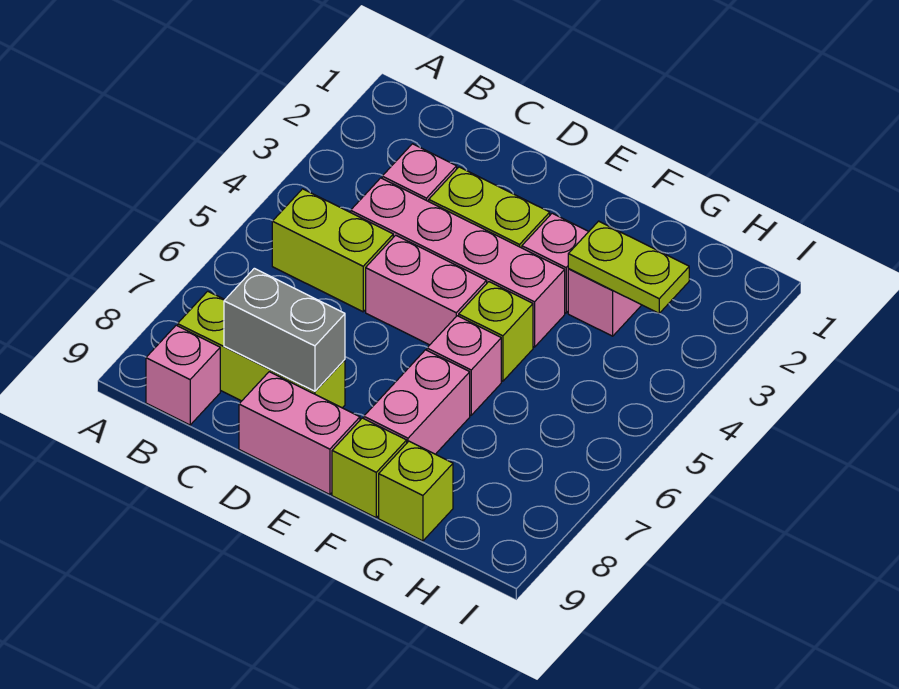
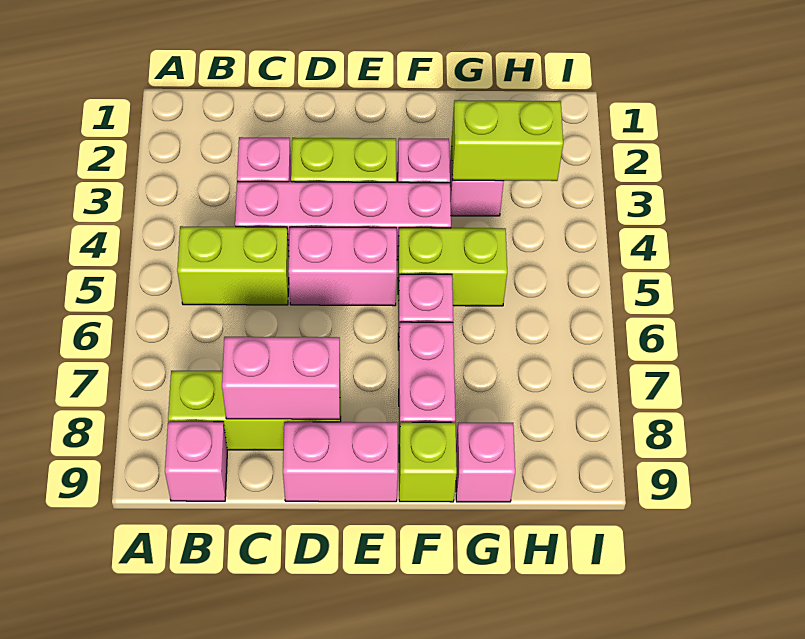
grey 1x2 brick [224,268,345,391] -> pink 1x2 brick [222,337,340,419]
lime 1x1 brick [459,282,533,381] -> lime 1x2 brick [398,228,507,306]
lime 1x2 plate [568,221,689,313] -> lime 1x2 brick [452,100,563,181]
lime 1x1 brick [379,441,453,541] -> pink 1x1 brick [456,423,515,502]

